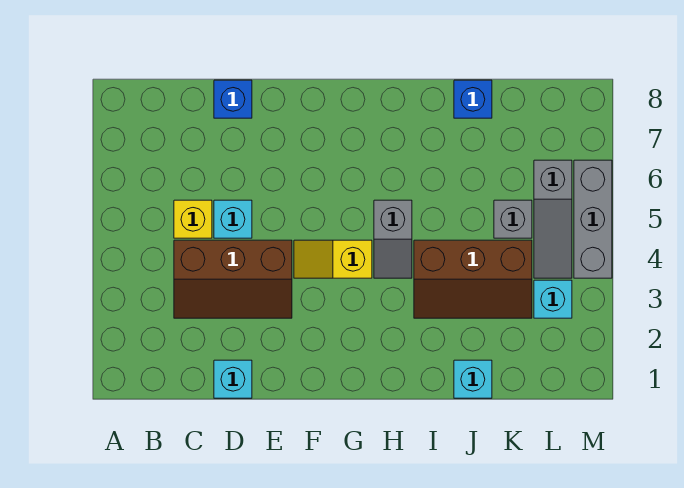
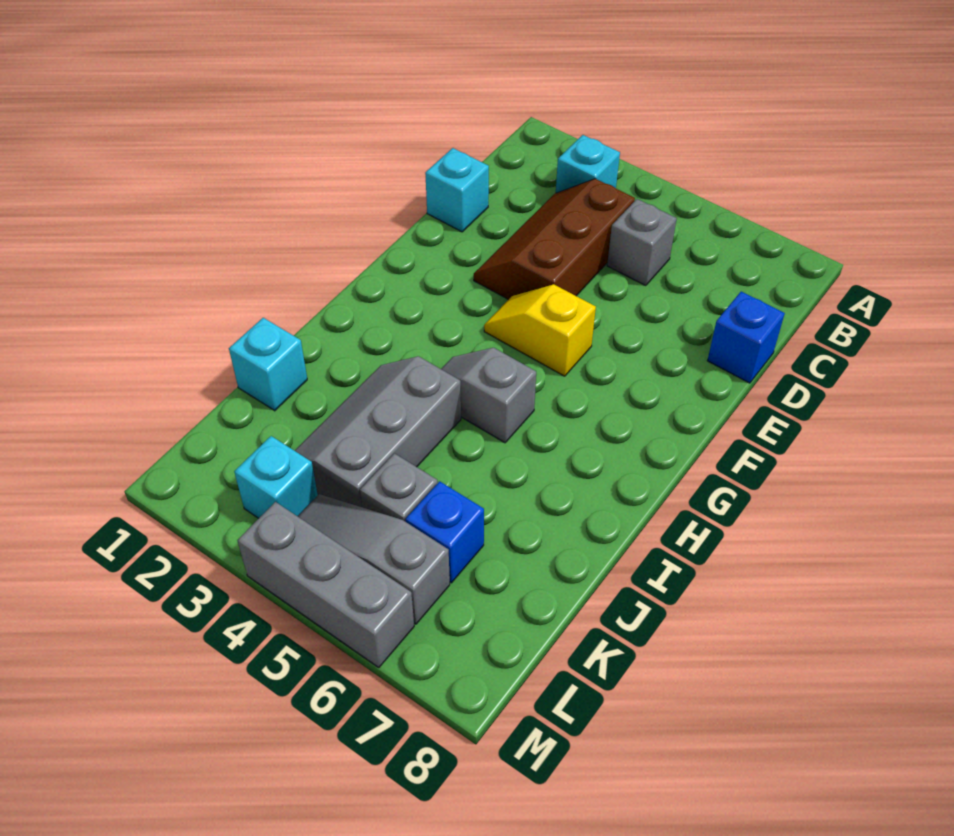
yellow 1x1 brick [174,200,212,238] -> grey 1x1 brick [607,199,677,286]
cyan 1x1 brick [214,200,252,238] -> cyan 1x1 brick moved to [556,135,620,193]
yellow 1x2 slope [294,240,372,278] -> yellow 1x2 slope turned to [484,285,596,376]
brown 2x3 slope [414,240,532,318] -> grey 2x3 slope [295,356,461,507]
blue 1x1 brick [454,80,492,118] -> blue 1x1 brick moved to [406,481,484,583]

